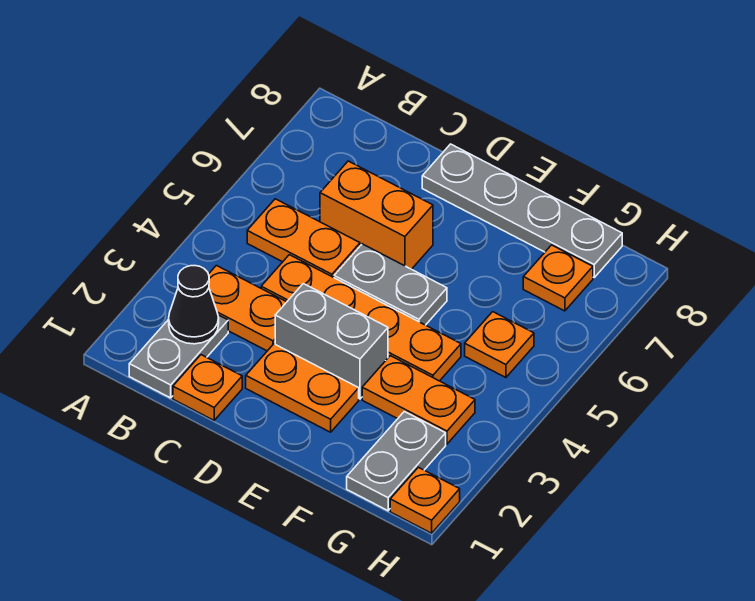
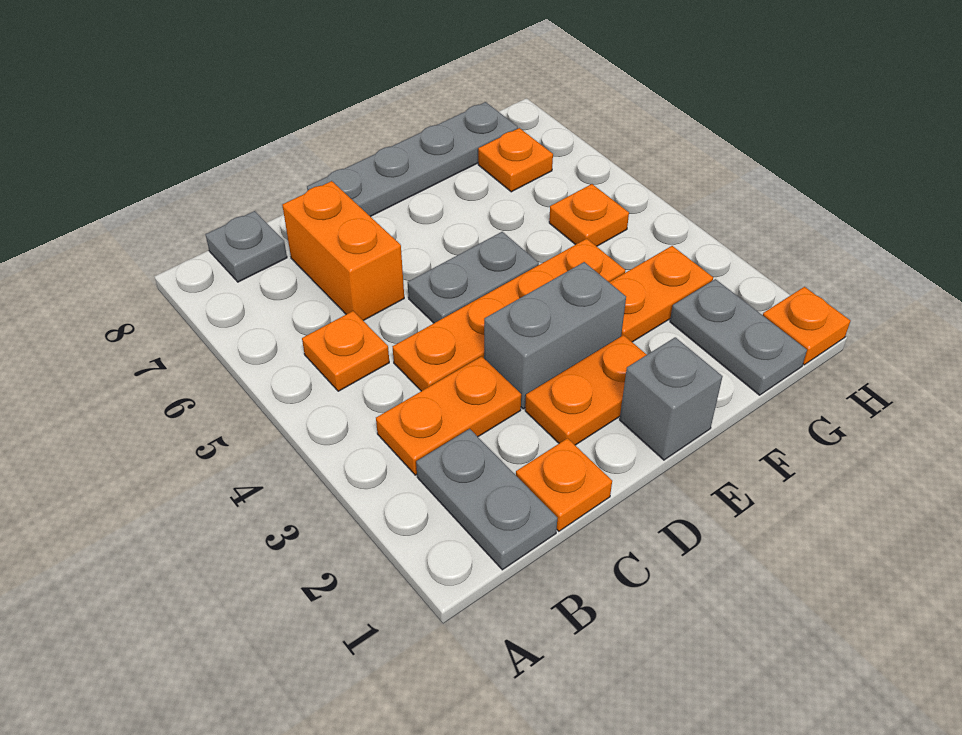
black 1x1 cone [169,266,219,344] -> none
orange 1x2 plate [247,199,360,278] -> orange 1x1 plate [302,311,389,391]
none -> grey 1x1 plate [206,211,287,282]
orange 1x2 brick [320,161,433,269] -> orange 1x2 brick turned to [282,181,404,321]
none -> grey 1x1 brick [620,337,722,460]

